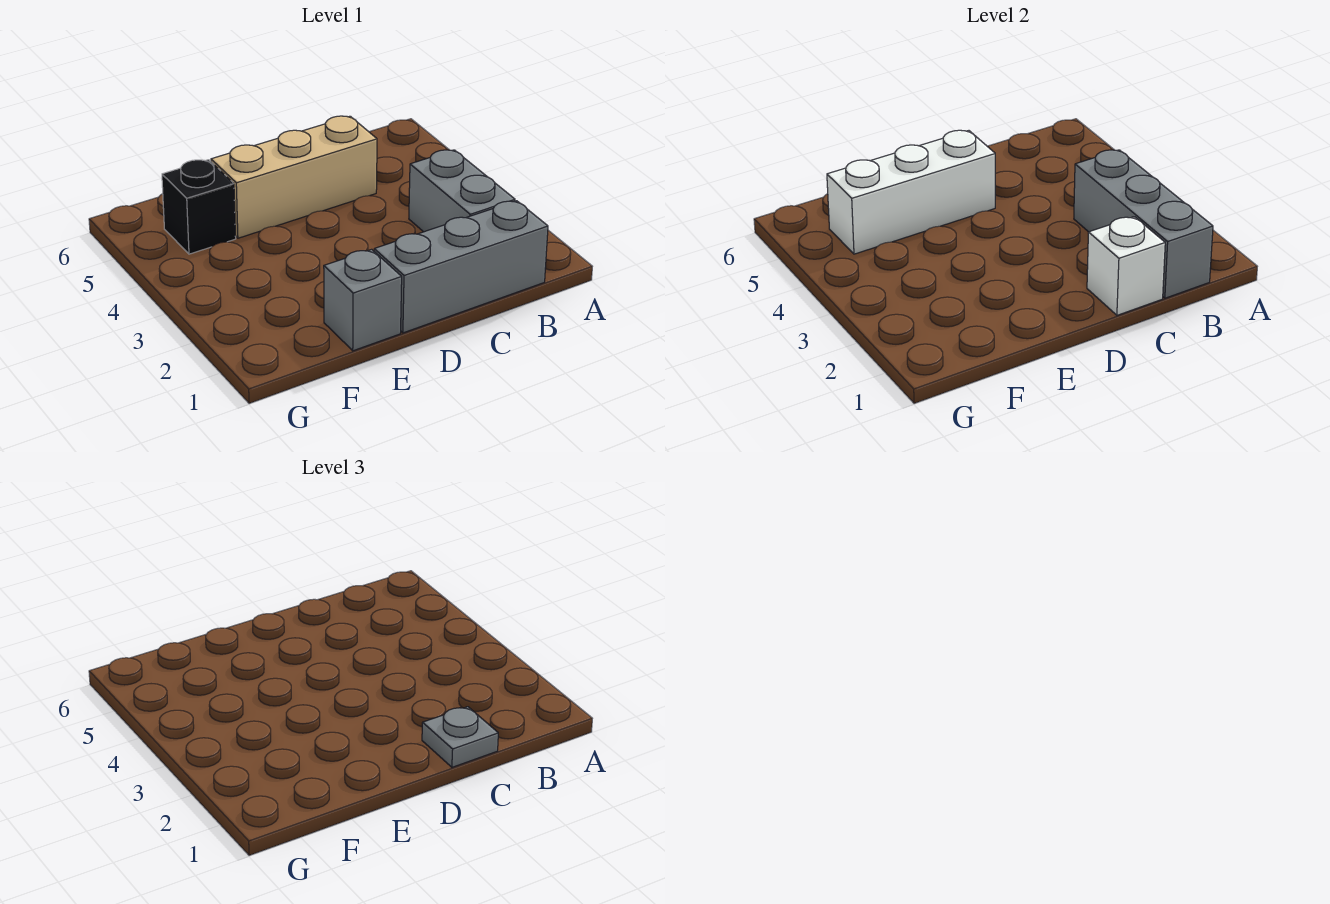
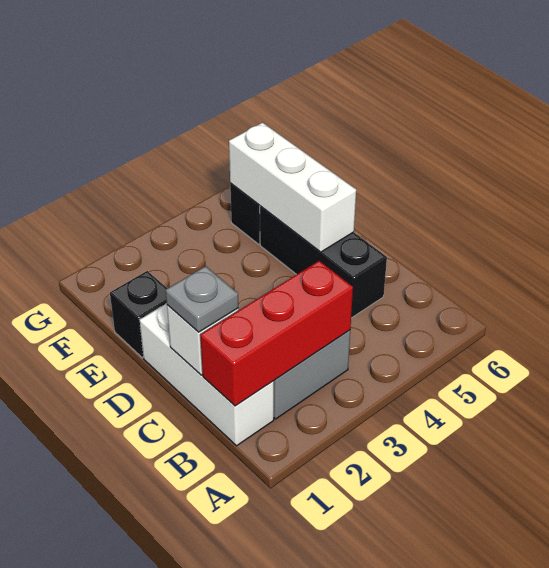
grey 1x3 brick [374,201,548,333] -> white 1x3 brick [140,303,274,446]
grey 1x3 brick [1074,150,1213,298] -> red 1x3 brick [200,261,353,406]
tan 1x3 brick [211,116,377,238] -> black 1x3 brick [260,206,387,318]
grey 1x1 brick [324,249,402,351] -> black 1x1 brick [110,271,167,358]

